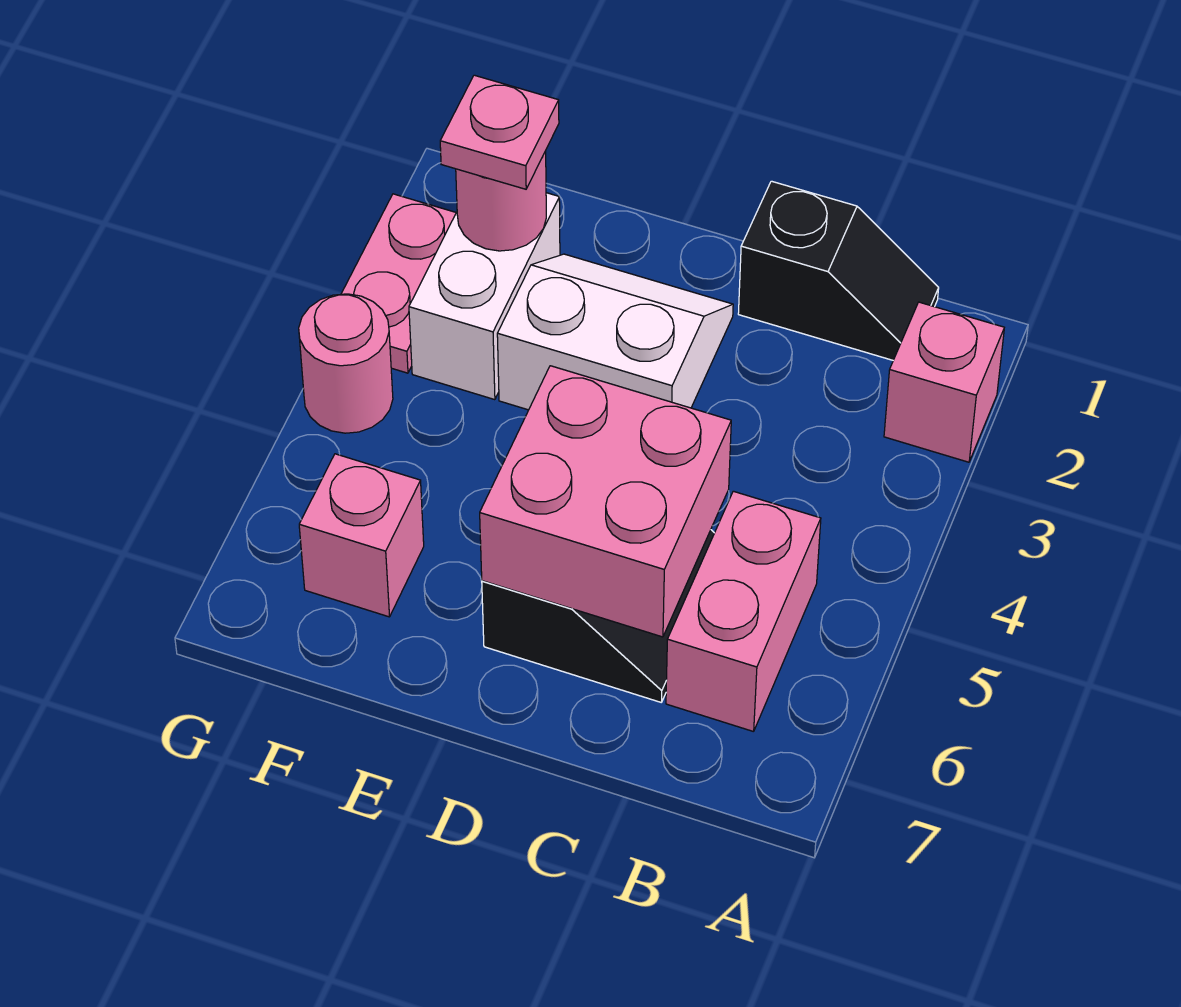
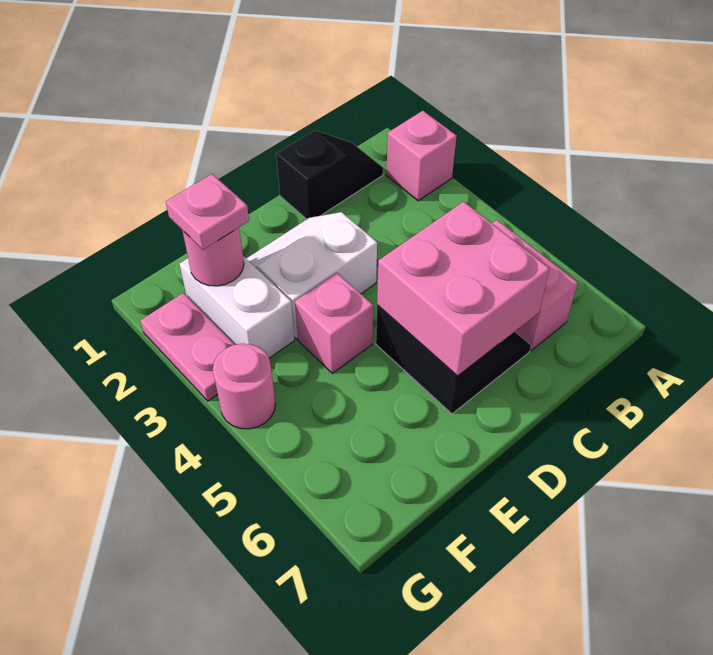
pink 1x1 brick [299,454,424,617] -> pink 1x1 brick moved to [295,273,373,373]

